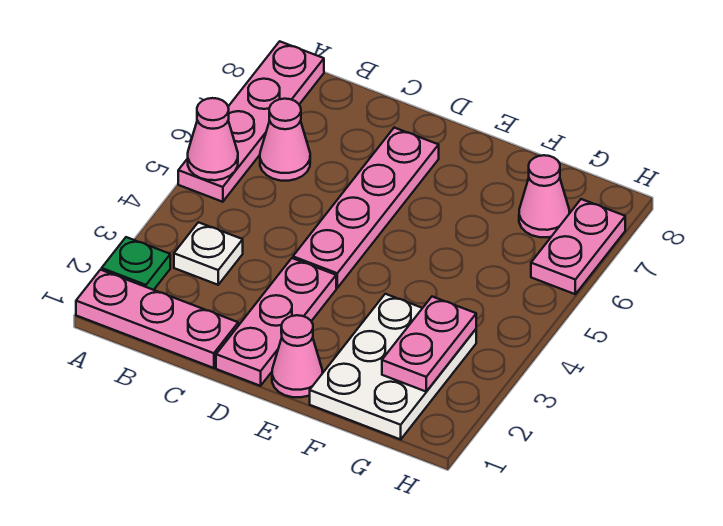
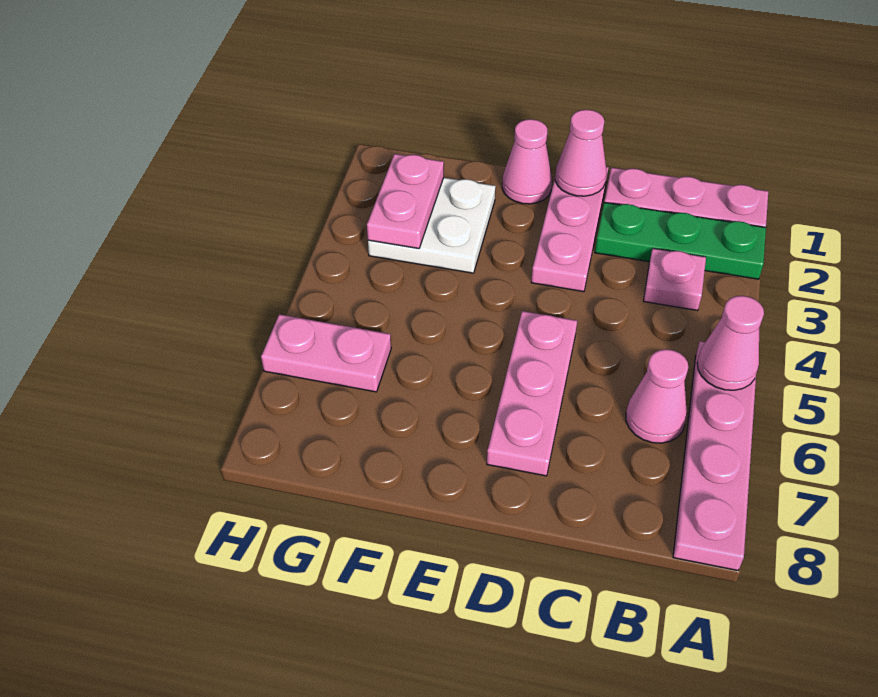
green 1x1 plate [102,237,170,290] -> green 1x3 plate [595,202,766,279]
white 1x1 plate [174,222,243,285] -> pink 1x1 plate [644,249,706,311]
pink 1x4 plate [293,128,439,288] -> pink 1x3 plate [487,311,577,476]
white 2x3 plate [310,294,476,439] -> white 2x2 plate [368,178,496,273]
pink 1x1 cone [519,155,569,237] -> pink 1x1 cone moved to [555,110,607,196]
pink 1x2 plate [531,199,625,294] -> pink 1x2 plate turned to [261,314,391,392]

